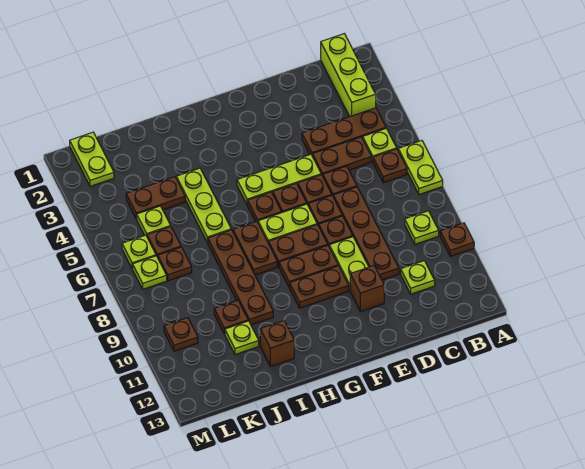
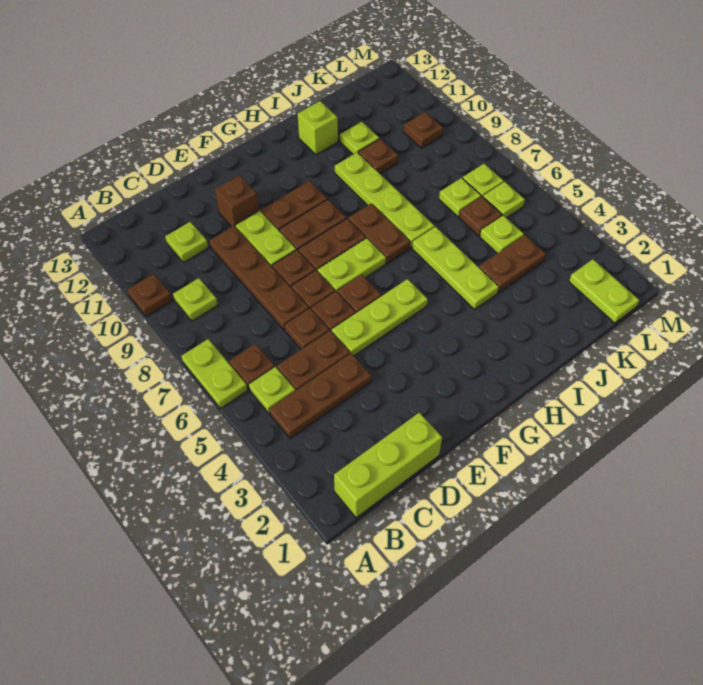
lime 1x3 brick [321,34,376,117] -> lime 1x3 brick turned to [334,413,442,518]
brown 1x1 plate [248,192,282,222] -> none
brown 1x4 plate [208,230,273,325] -> lime 1x4 plate [335,153,435,248]
brown 1x1 brick [260,321,294,366] -> lime 1x1 brick [298,101,338,155]
brown 1x1 plate [158,247,192,281] -> lime 1x1 plate [439,178,481,217]

